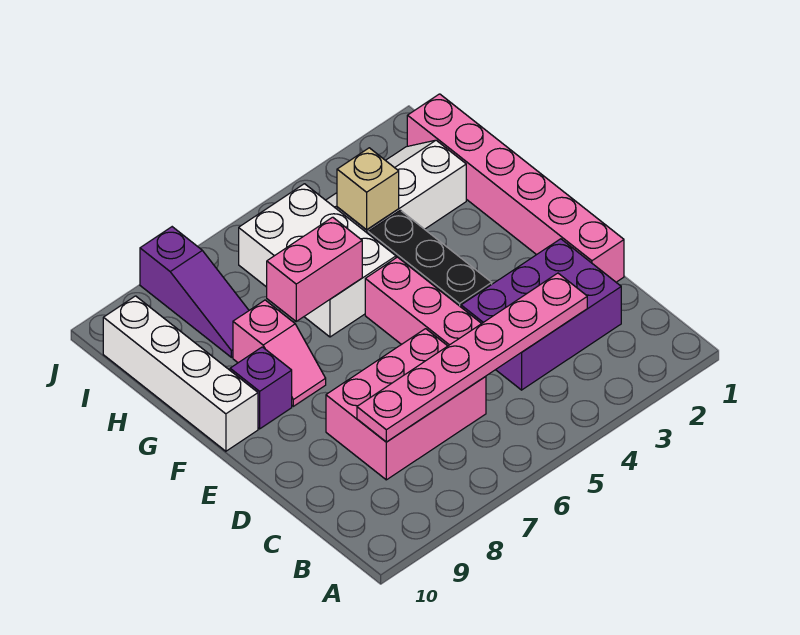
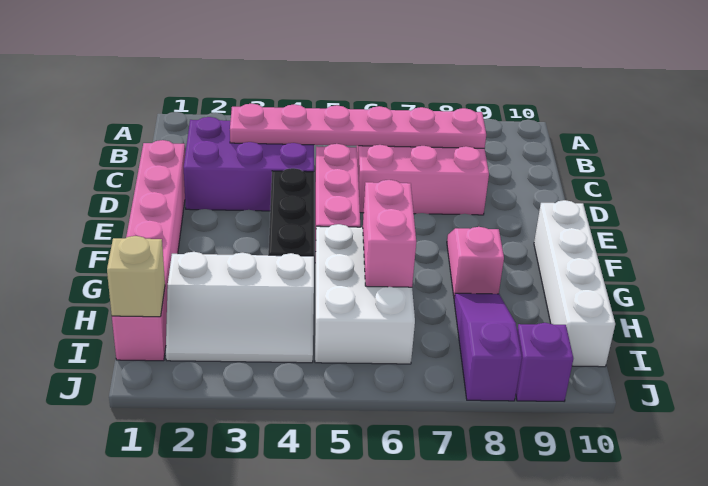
purple 1x1 brick [230,347,292,429] -> purple 1x1 brick moved to [516,323,573,401]
pink 1x2 brick [267,217,362,321] -> pink 1x2 brick turned to [363,180,416,287]
tan 1x1 brick [337,148,399,230] -> tan 1x1 brick moved to [107,236,165,317]

